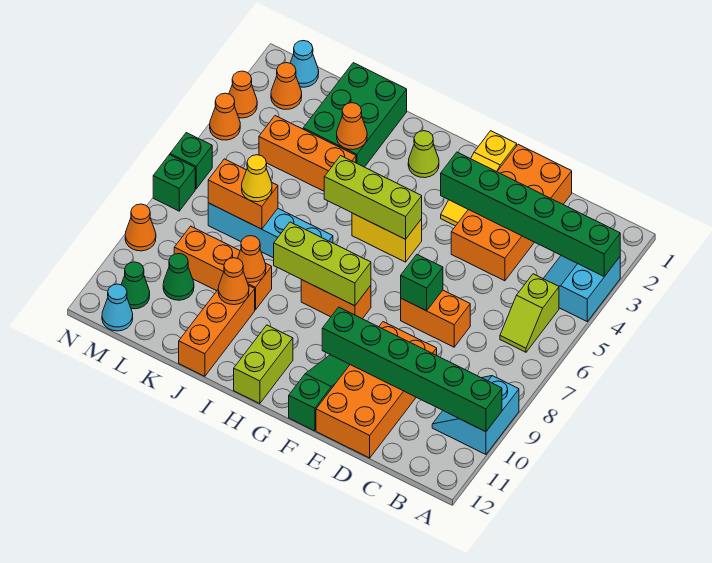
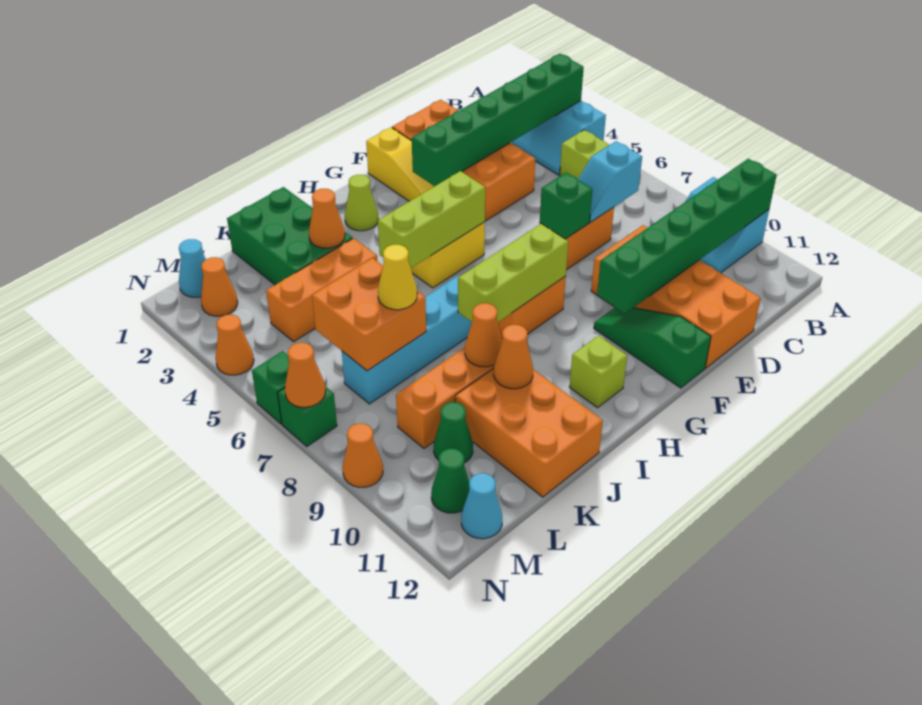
none -> cyan 1x2 slope [578,141,642,222]
lime 1x2 brick [234,325,293,404] -> lime 1x1 brick [570,336,627,408]
orange 1x3 brick [179,285,255,376] -> orange 2x3 brick [455,368,603,497]
orange 1x2 brick [208,159,278,229] -> orange 2x2 brick [312,258,426,371]
orange 1x1 cone [229,71,257,118] -> orange 1x1 cone moved to [285,343,326,407]

